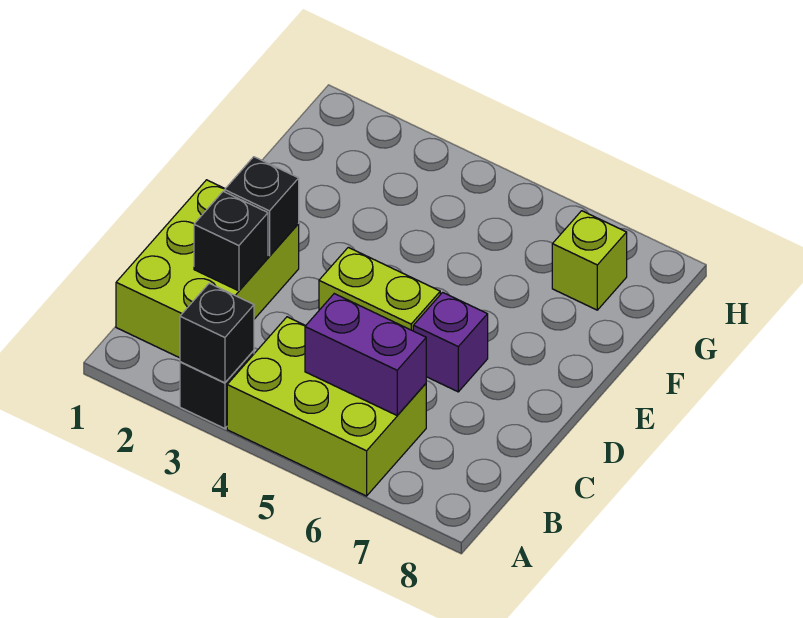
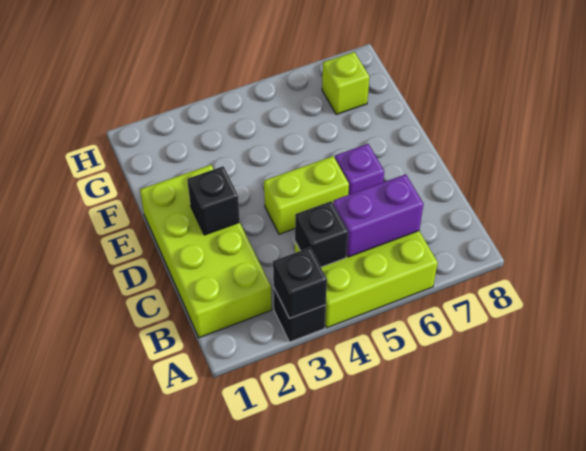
lime 2x3 brick [116,180,299,358] -> lime 2x4 brick [140,165,272,338]
black 1x1 brick [194,191,268,291] -> black 1x1 brick moved to [295,201,348,267]

